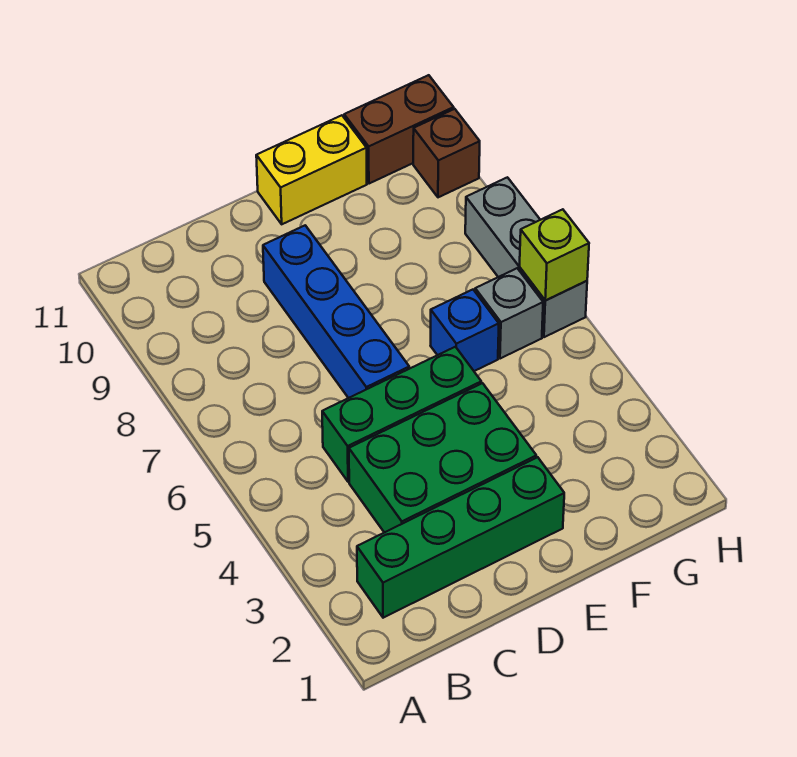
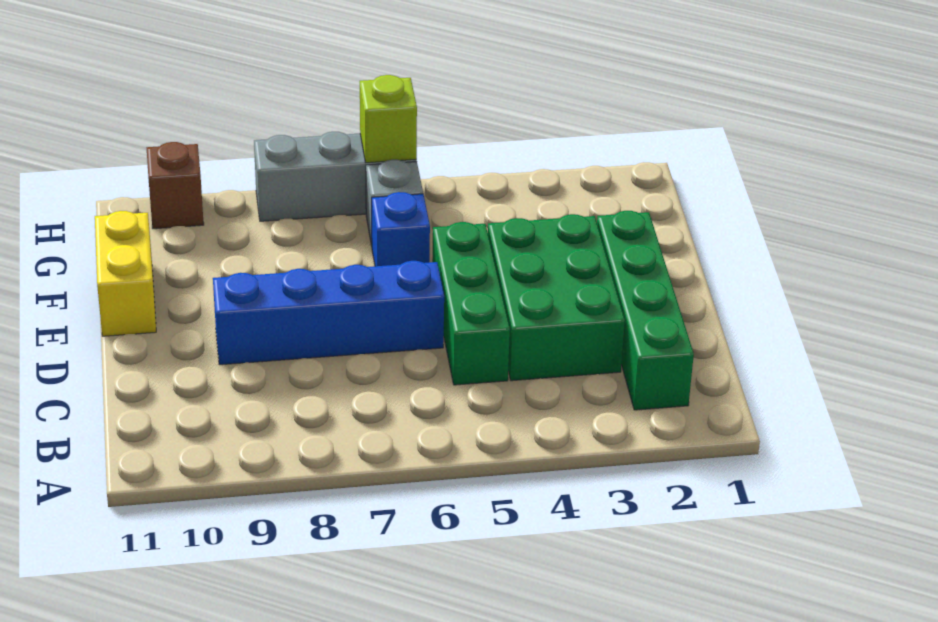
brown 1x2 brick [344,75,454,184] -> none

